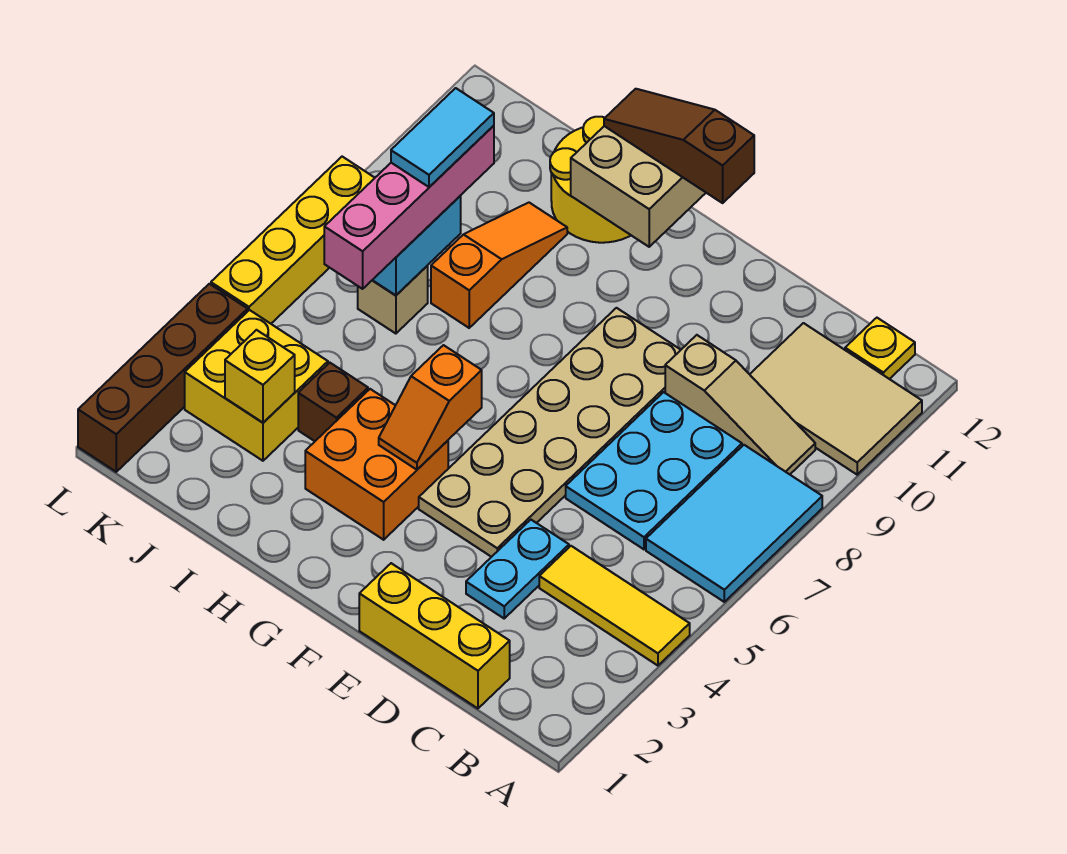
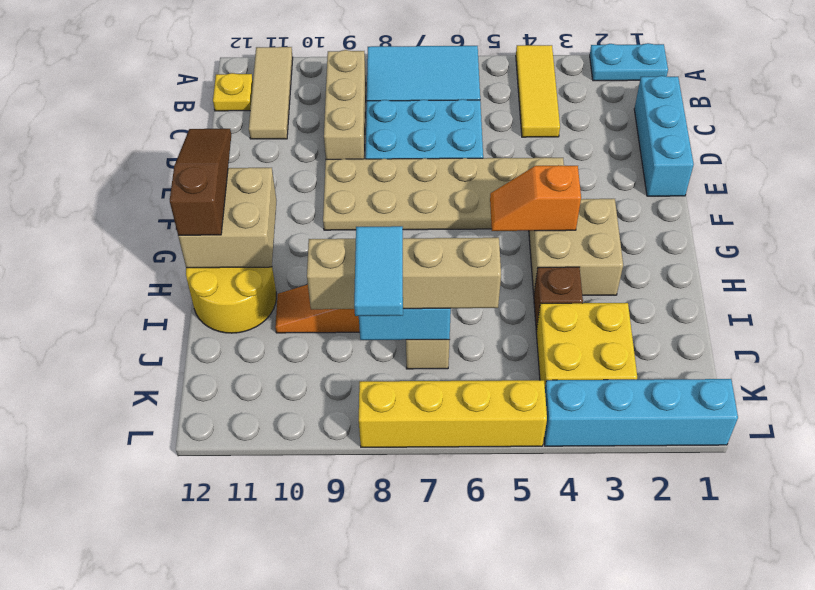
tan 2x3 tile [750,323,922,475] -> tan 1x3 tile [249,47,293,139]
tan 1x3 slope [665,335,815,474] -> tan 1x3 brick [324,50,366,159]
yellow 1x3 brick [359,563,510,708] -> cyan 1x3 brick [634,76,694,196]
cyan 1x2 plate [466,520,569,618] -> cyan 1x2 plate moved to [590,43,668,81]
brown 1x3 slope [604,89,754,203] -> brown 1x3 slope turned to [170,129,231,235]
orange 2x2 brick [305,389,448,540] -> tan 2x2 brick [529,199,623,295]
orange 1x2 slope [379,345,482,470] -> orange 1x2 slope turned to [490,165,581,231]
yellow 1x1 brick [225,330,295,423] -> none
pink 1x4 brick [324,126,494,289] -> tan 1x4 brick [307,238,501,309]
cyan 1x2 tile [391,88,494,187] -> cyan 1x2 tile turned to [354,226,403,316]
brown 1x4 brick [78,284,248,472] -> cyan 1x4 brick [544,379,738,446]

